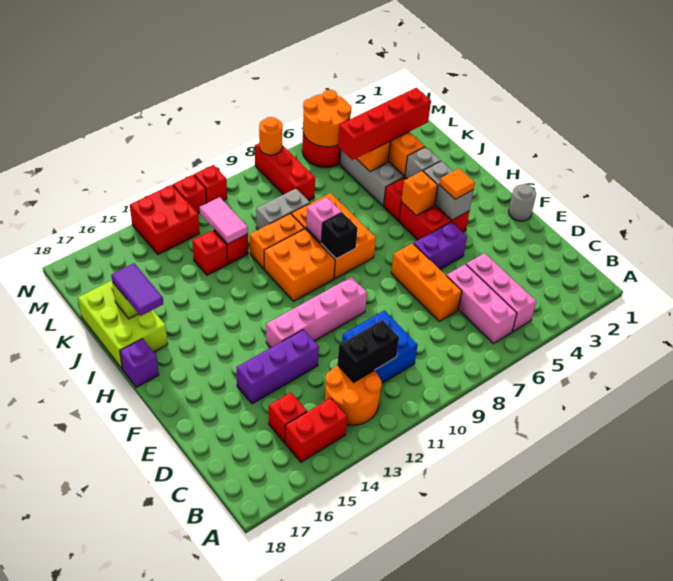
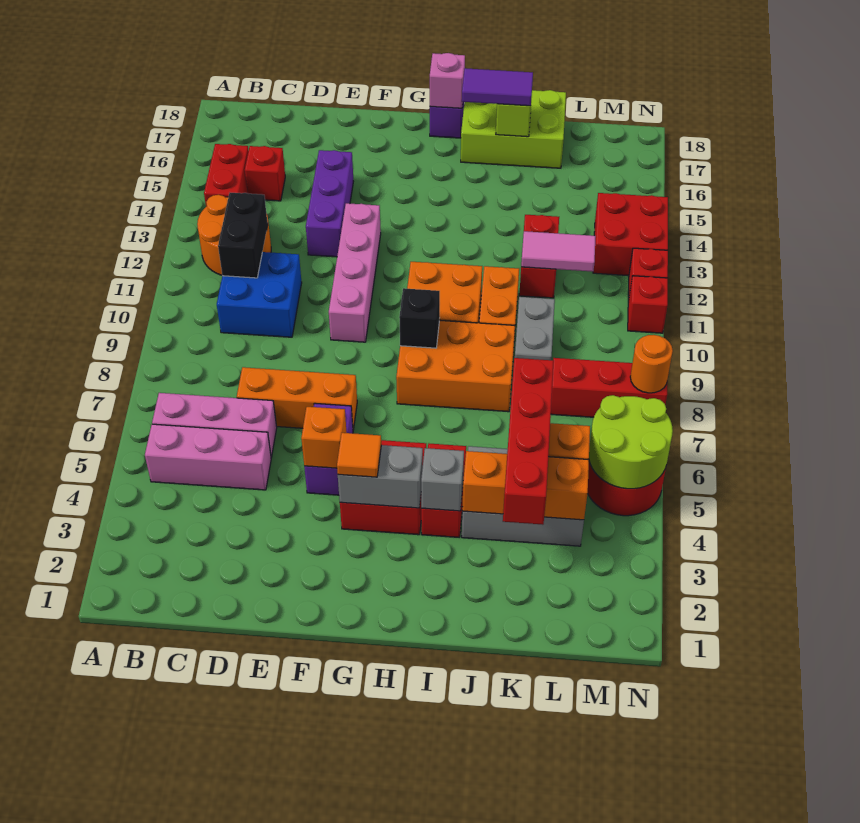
grey 1x1 round brick [509,184,536,221] -> none
orange 1x1 brick [401,171,438,216] -> orange 1x1 brick moved to [301,407,347,468]
pink 1x1 brick [306,197,342,243] -> pink 1x1 brick moved to [430,53,465,108]
orange 2x2 round brick [303,90,352,147] -> lime 2x2 round brick [589,395,673,489]

